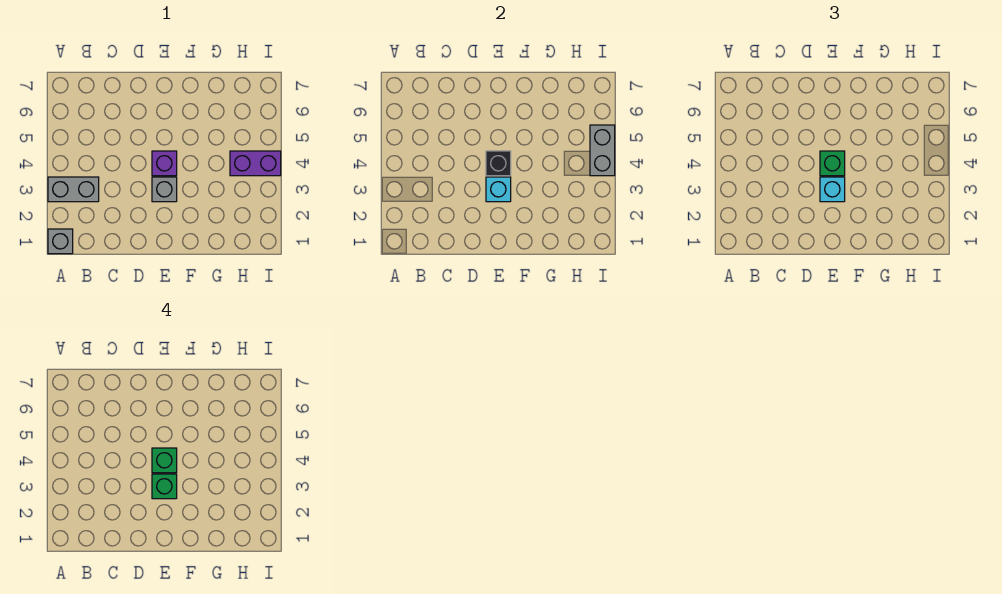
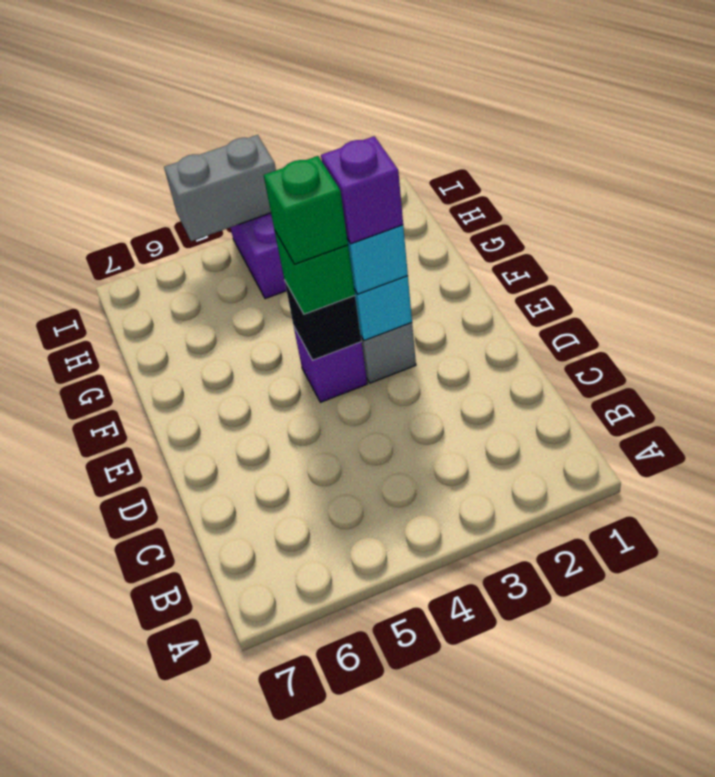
grey 1x1 brick [48,229,73,254] -> none
grey 1x2 brick [48,177,99,202] -> none
green 1x1 brick [152,474,177,499] -> purple 1x1 brick [321,136,403,244]

